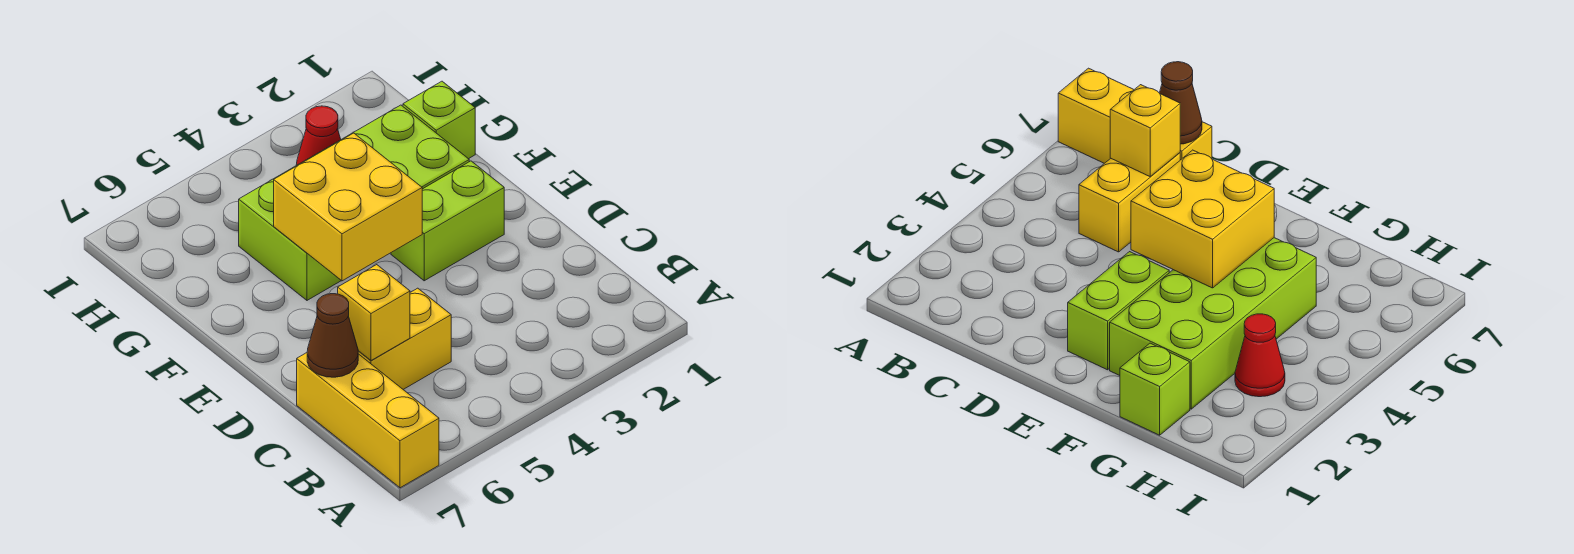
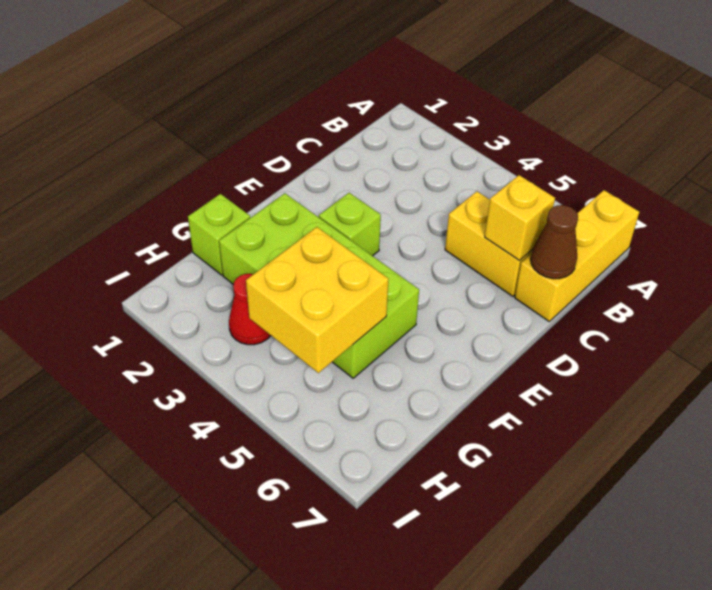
lime 1x2 brick [391,161,504,281] -> lime 1x1 brick [319,193,381,256]
yellow 2x2 brick [274,133,422,281] -> yellow 2x2 brick moved to [246,227,388,373]

